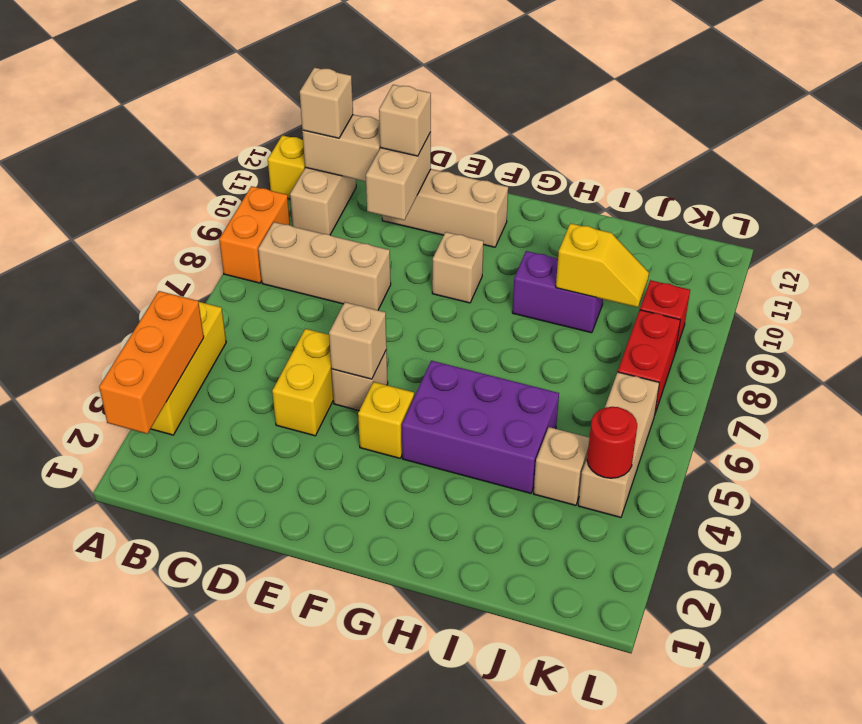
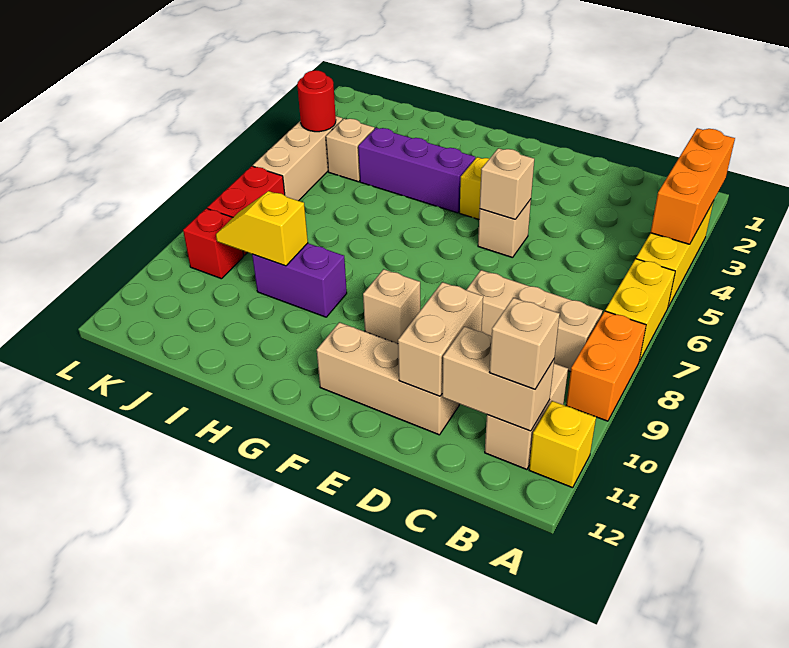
yellow 1x2 brick [272,329,333,436] -> yellow 1x2 brick moved to [605,259,675,361]
tan 1x1 brick [379,85,431,156] -> none
purple 2x3 brick [402,361,559,493] -> purple 1x3 brick [358,128,475,213]

